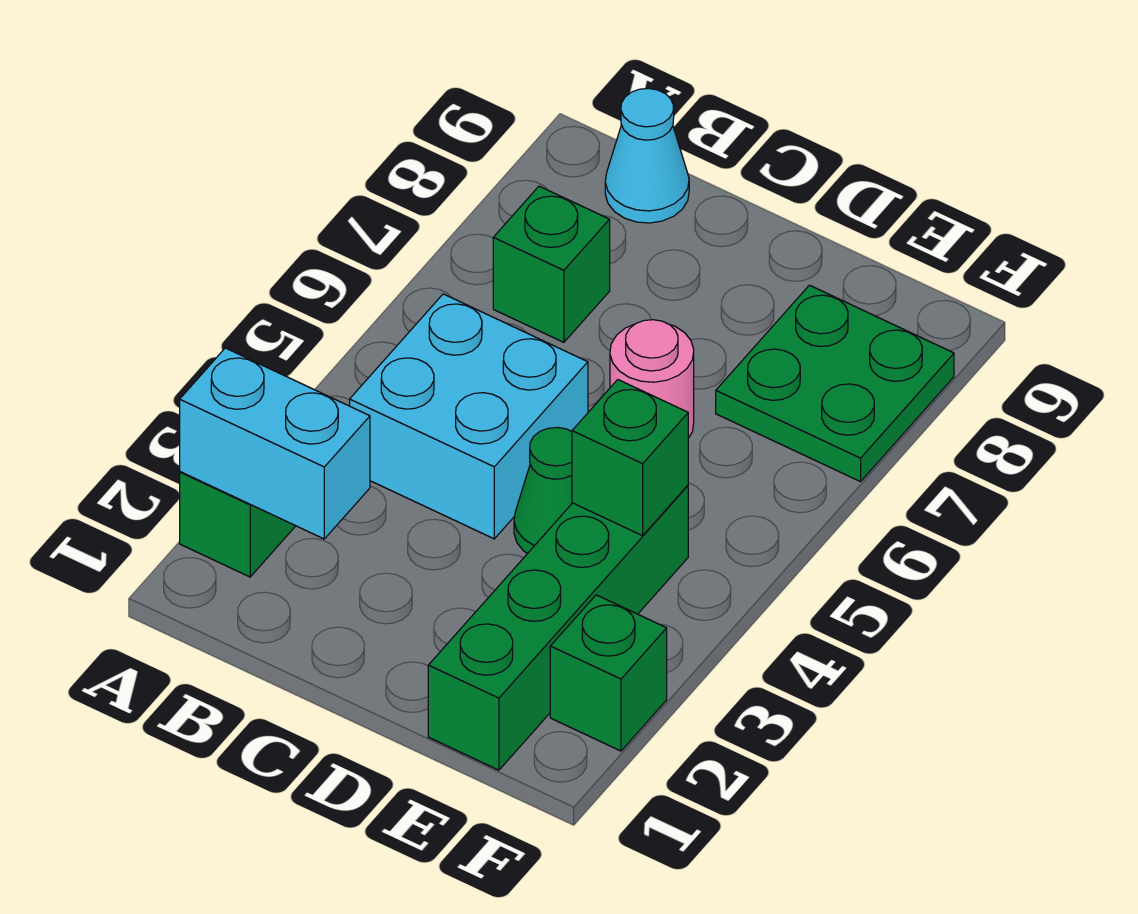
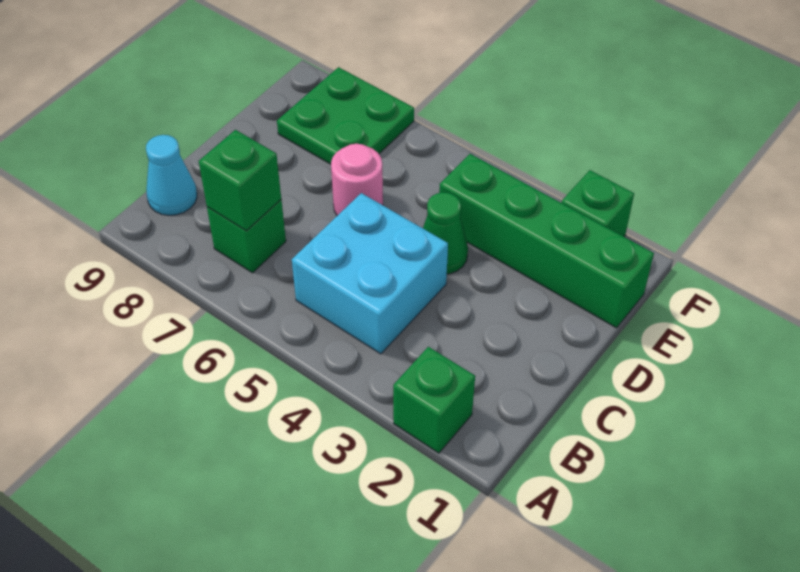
cyan 1x2 brick [180,348,370,539] -> none
green 1x1 brick [572,380,688,536] -> green 1x1 brick moved to [199,130,281,231]

